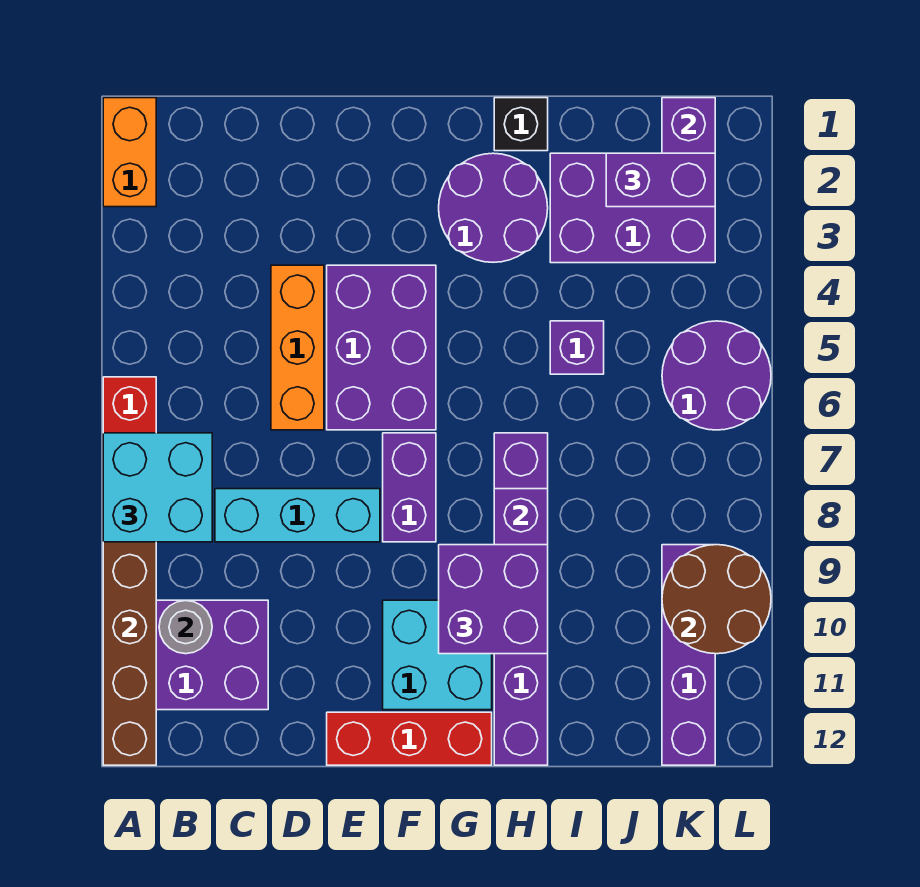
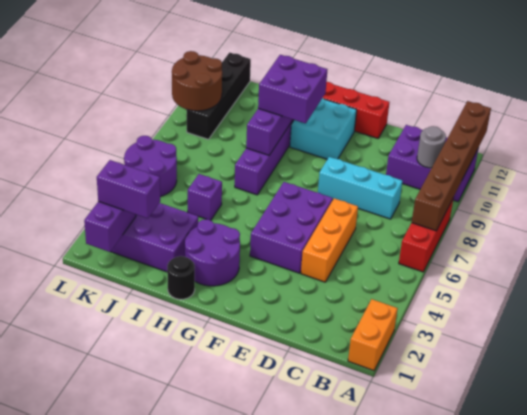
cyan 2x2 brick [103,433,212,542] -> none
purple 1x2 brick [383,433,436,542] -> none
black 1x1 brick [494,98,548,151] -> black 1x1 round brick [167,256,195,299]
purple 1x4 brick [662,545,715,765] -> black 1x4 brick [187,52,251,139]

